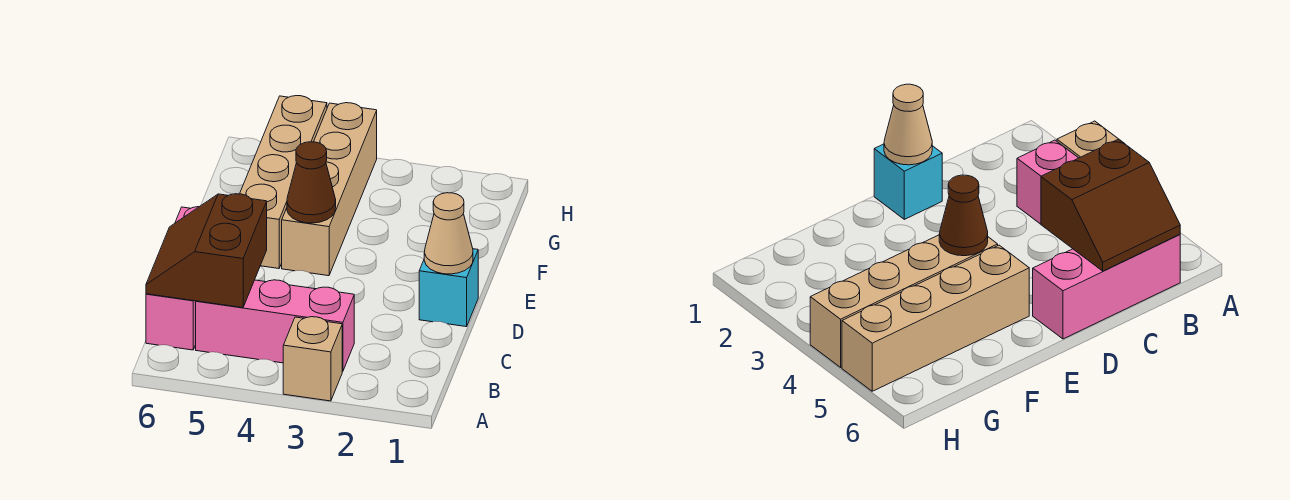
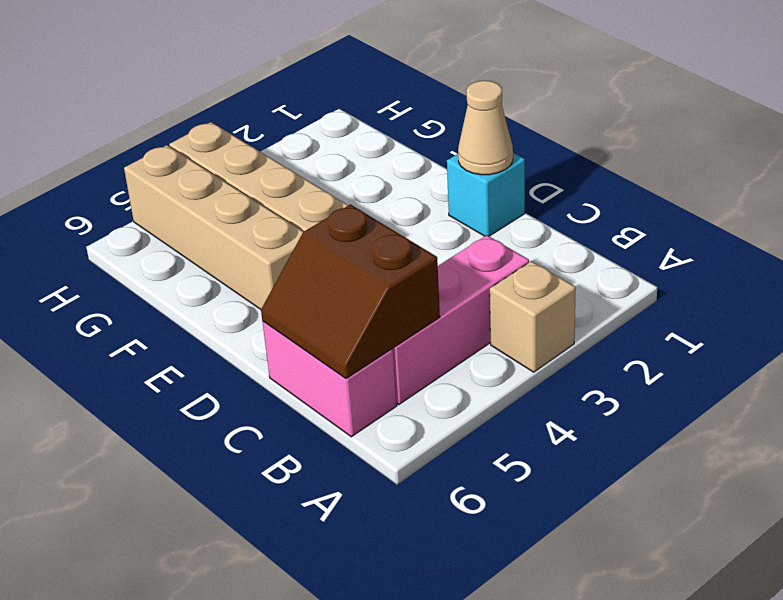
pink 1x3 brick [146,207,198,350] -> pink 1x2 brick [262,321,397,437]
brown 1x1 cone [287,142,336,223] -> none

